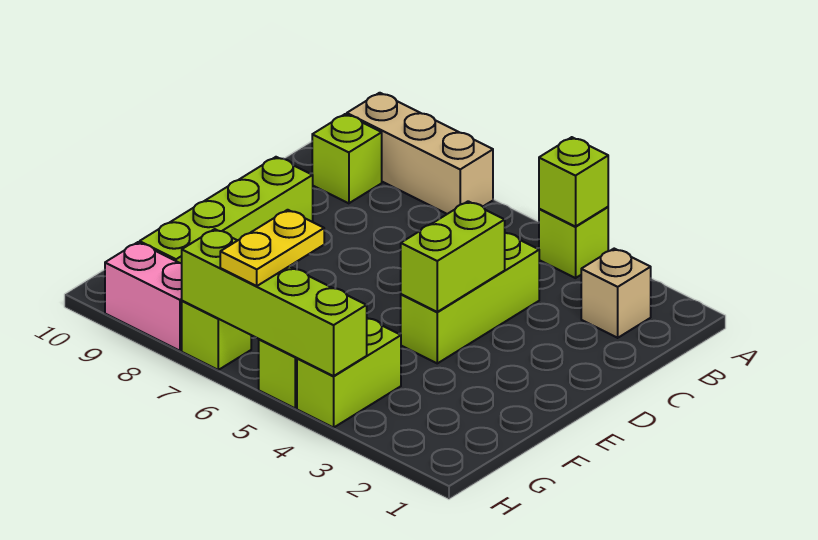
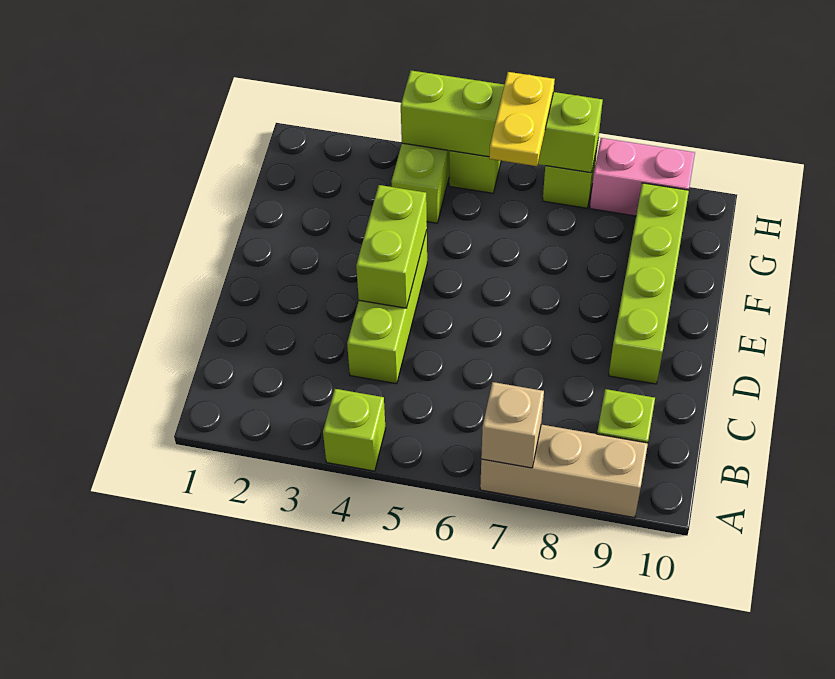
lime 1x1 brick [539,137,608,227] -> none
tan 1x1 brick [581,249,651,338] -> tan 1x1 brick moved to [481,382,544,468]

